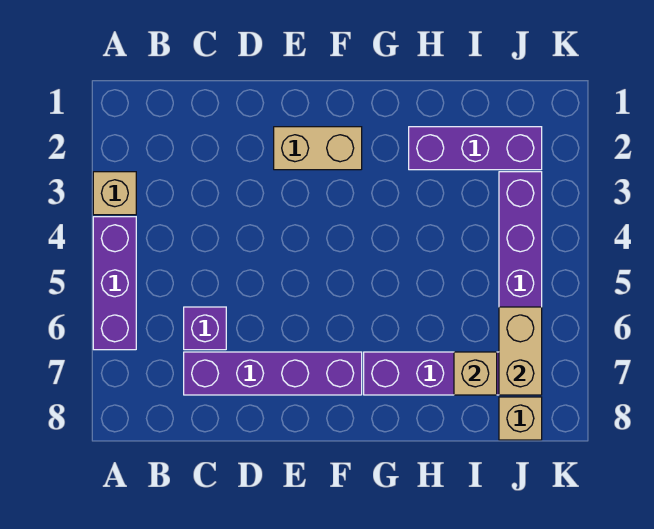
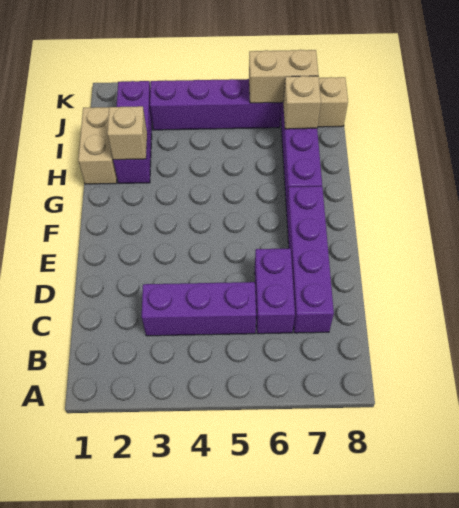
tan 1x1 brick [93,172,136,215] -> tan 1x1 brick moved to [107,106,147,160]
purple 1x3 brick [93,217,136,350] -> purple 1x3 brick moved to [142,282,256,336]
purple 1x1 brick [184,307,226,350] -> purple 1x2 brick [255,248,295,334]
tan 1x2 brick [274,127,362,170] -> tan 1x2 brick moved to [78,107,117,184]

